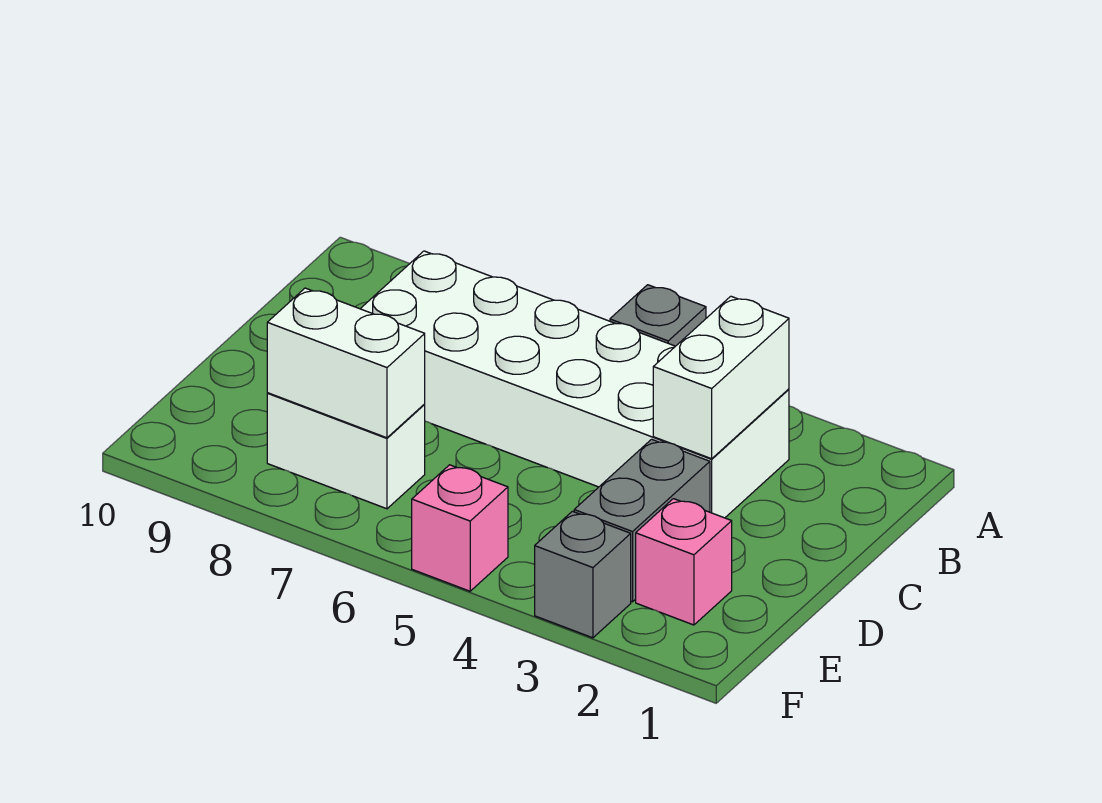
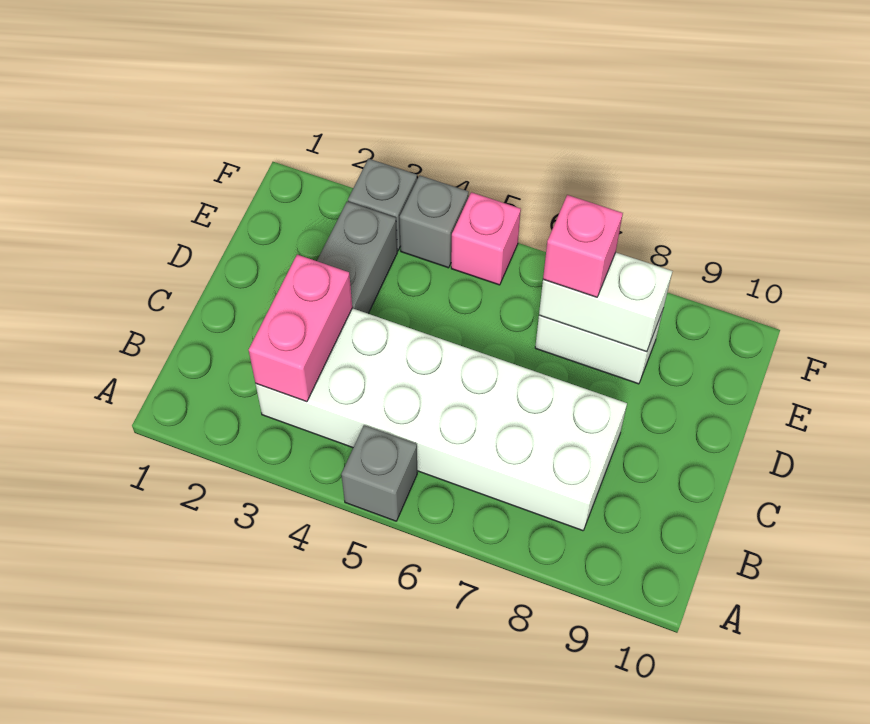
white 1x2 brick [653,296,789,459] -> pink 1x2 brick [249,255,352,402]
pink 1x1 brick [636,499,732,625] -> pink 1x1 brick moved to [543,195,623,297]
none -> grey 1x1 brick [400,175,469,268]

